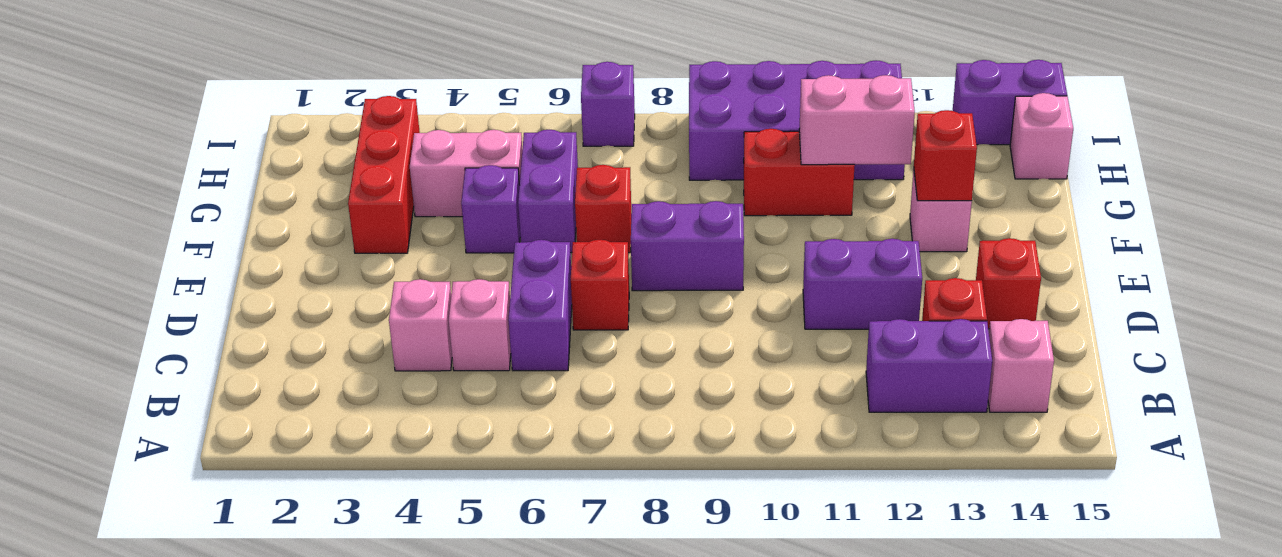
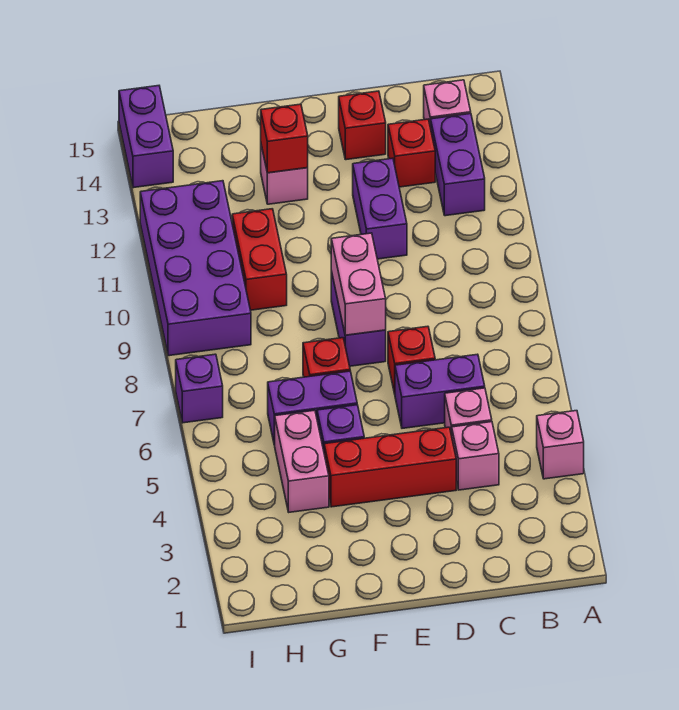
red 1x3 brick [348,96,420,253] -> red 1x3 brick moved to [324,427,456,507]
pink 1x2 brick [799,75,915,165] -> pink 1x2 brick moved to [331,233,386,335]
pink 1x1 brick [1010,93,1073,179] -> pink 1x1 brick moved to [537,411,584,479]

